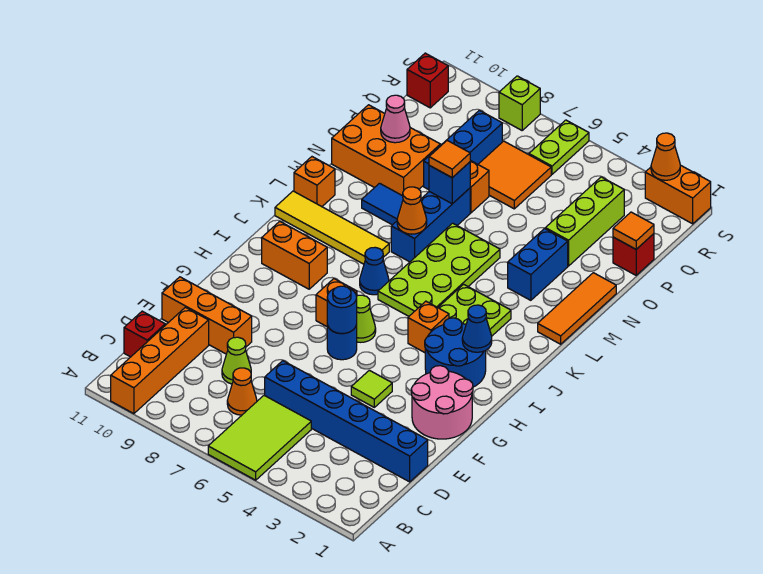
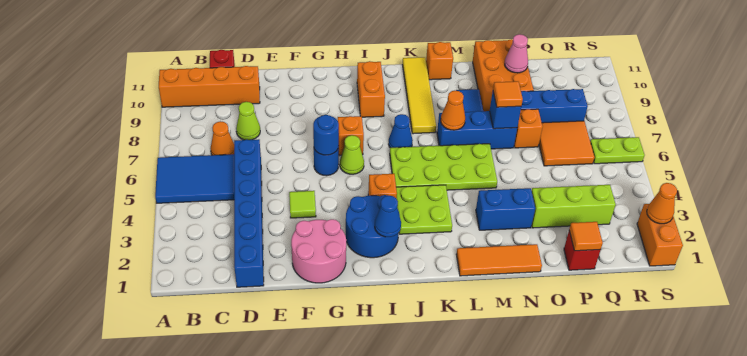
lime 2x3 tile [208,395,311,480] -> blue 2x3 tile [155,154,234,203]
orange 1x3 brick [162,277,252,354] -> none
red 1x1 brick [407,53,448,108] -> none
lime 1x1 brick [499,76,540,130] -> none

